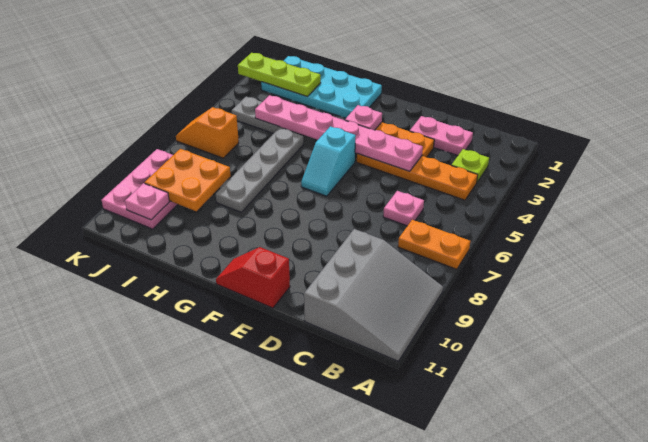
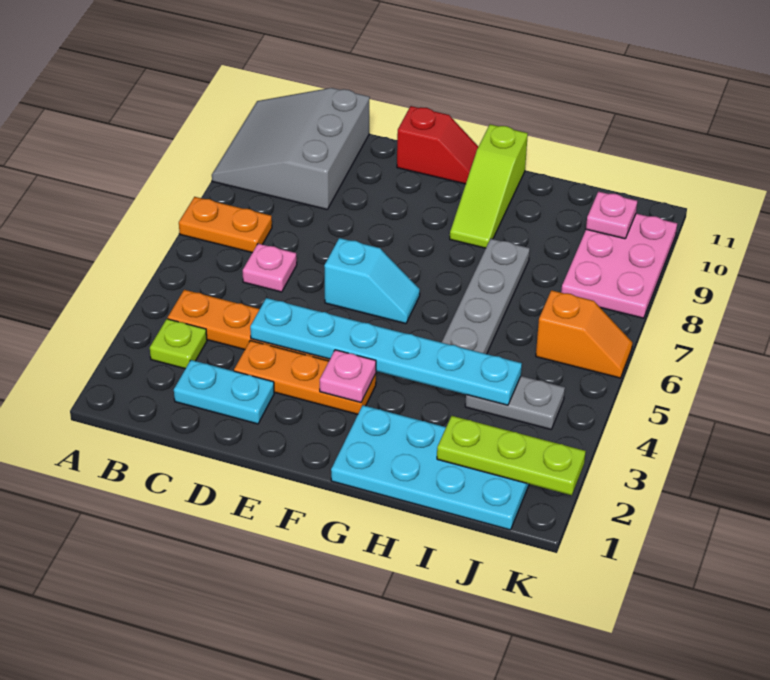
pink 1x2 plate [410,116,473,155] -> cyan 1x2 plate [174,360,274,424]
pink 1x6 plate [255,95,423,171] -> cyan 1x6 plate [250,298,522,405]
cyan 1x2 slope [301,126,356,196] -> cyan 1x2 slope turned to [324,238,420,324]
none -> lime 1x3 slope [450,124,528,248]
orange 2x2 plate [144,149,231,211] -> none

